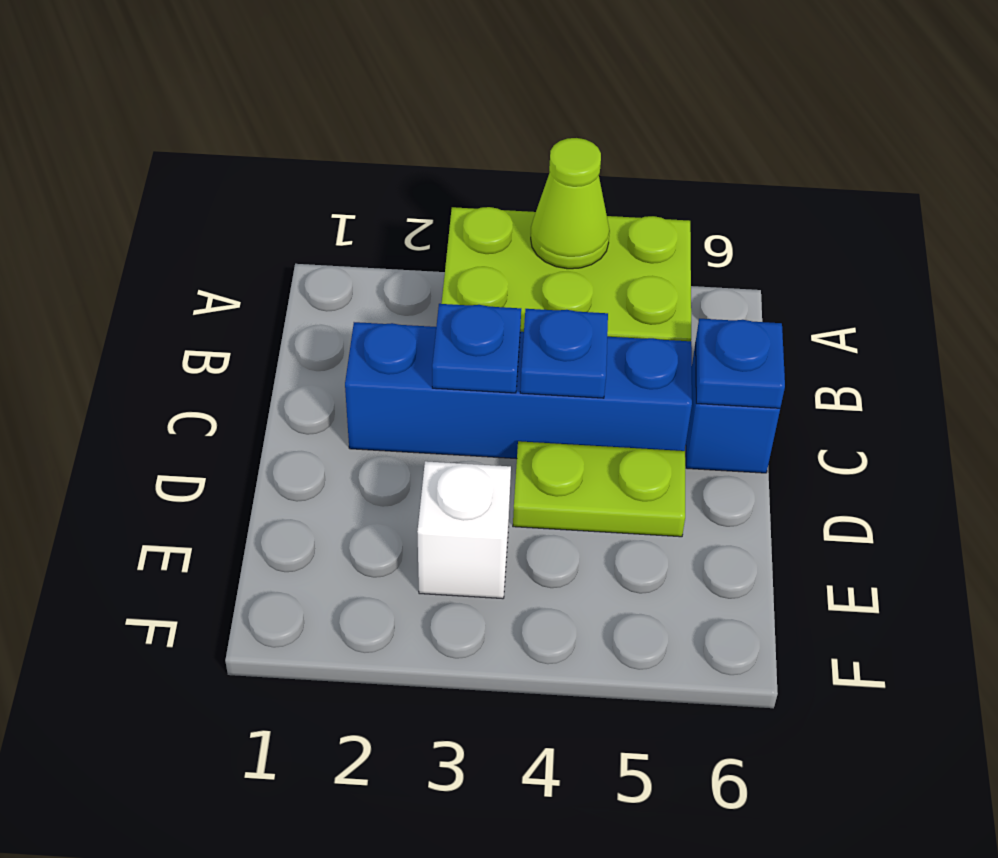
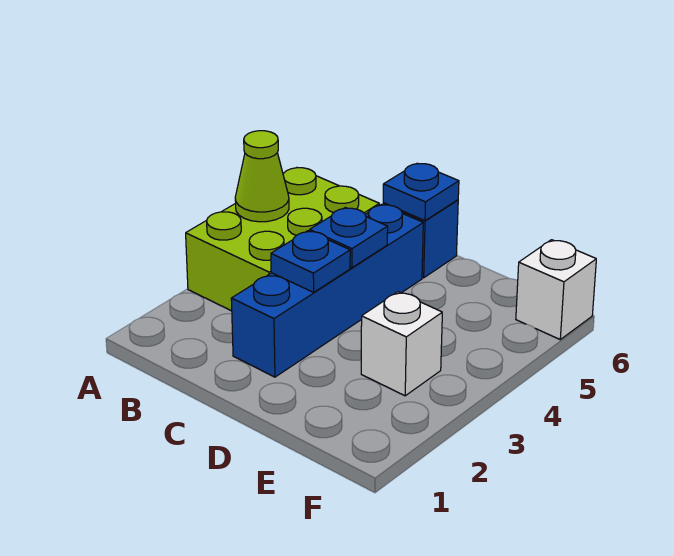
lime 1x2 plate [513,441,685,537] -> none
none -> white 1x1 brick [516,240,596,339]

